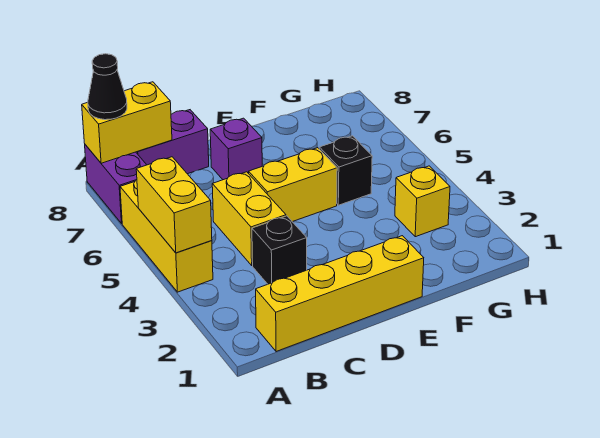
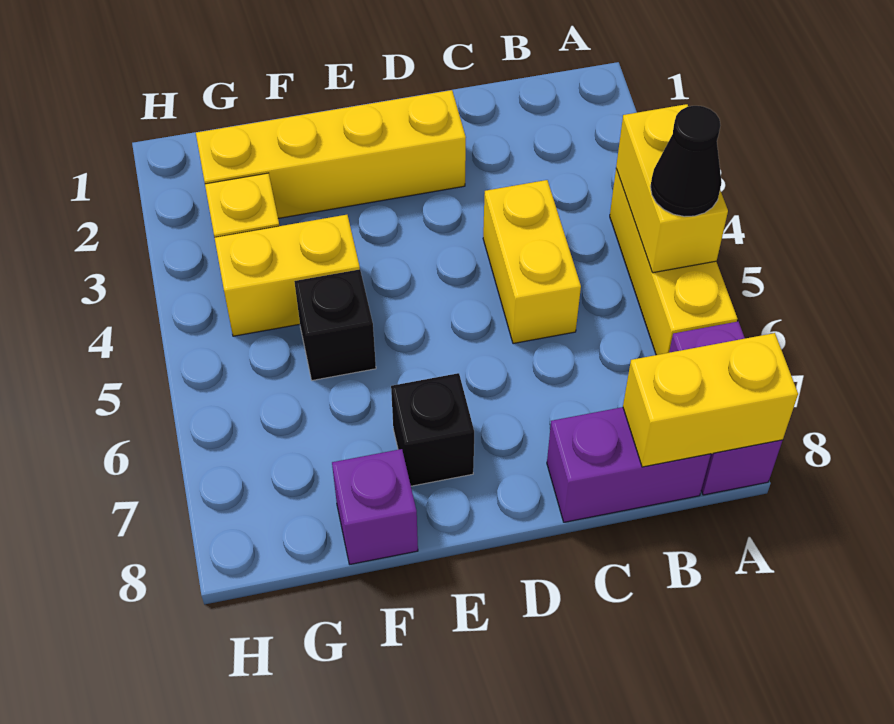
black 1x1 cone [88,54,127,120] -> black 1x1 cone moved to [650,106,722,217]
yellow 1x4 brick [256,236,424,352] -> yellow 1x4 brick moved to [196,90,466,218]
black 1x1 brick [252,216,307,284] -> black 1x1 brick moved to [391,373,474,486]
yellow 1x2 brick [249,148,337,222] -> yellow 1x2 brick moved to [214,215,360,336]
purple 1x1 brick [210,118,262,180] -> purple 1x1 brick moved to [332,449,418,564]

